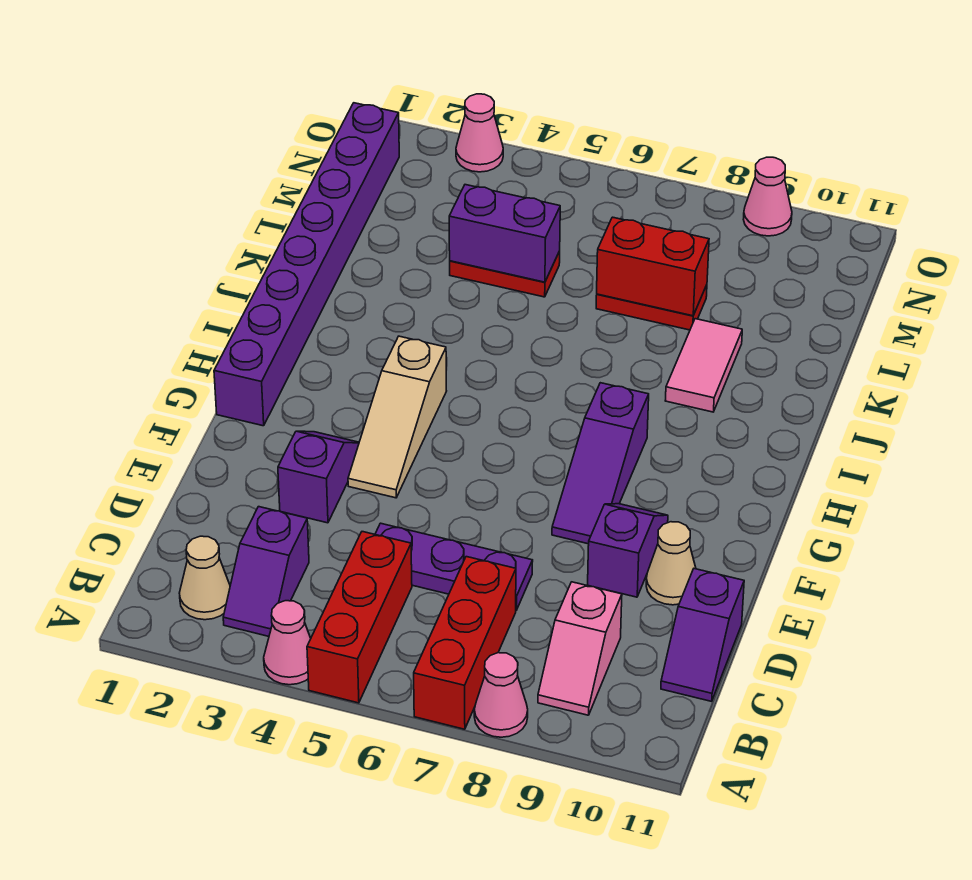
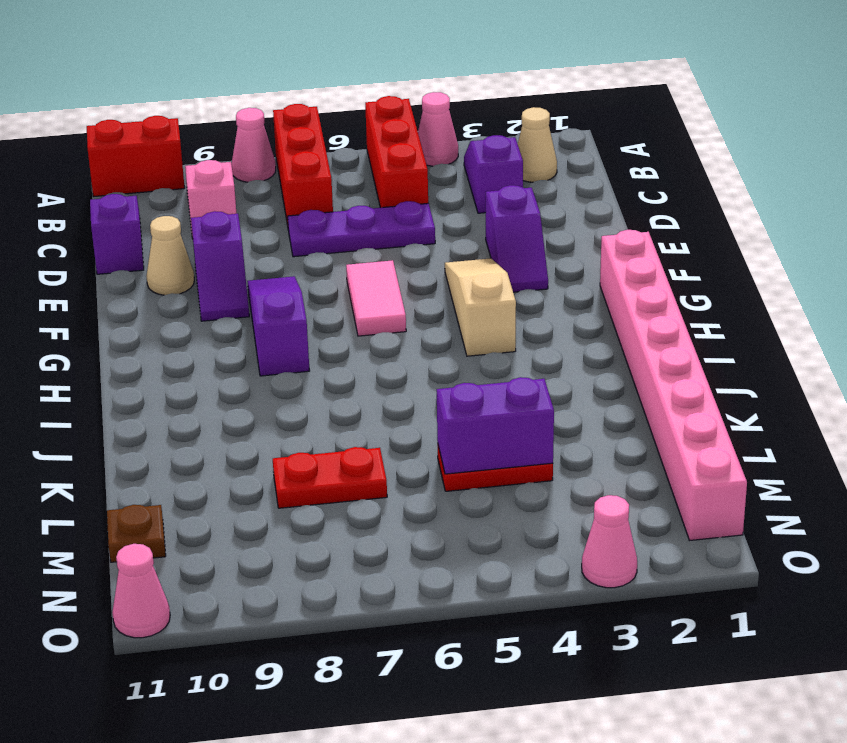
purple 1x8 brick [214,103,399,426] -> pink 1x8 brick [600,230,747,540]
pink 1x2 tile [665,319,742,412] -> pink 1x2 tile moved to [346,260,406,336]
red 1x2 brick [597,217,709,316] -> red 1x2 brick moved to [87,116,185,197]
none -> brown 1x1 plate [107,505,166,562]
pink 1x1 cone [743,157,792,236] -> pink 1x1 cone moved to [112,544,170,638]

